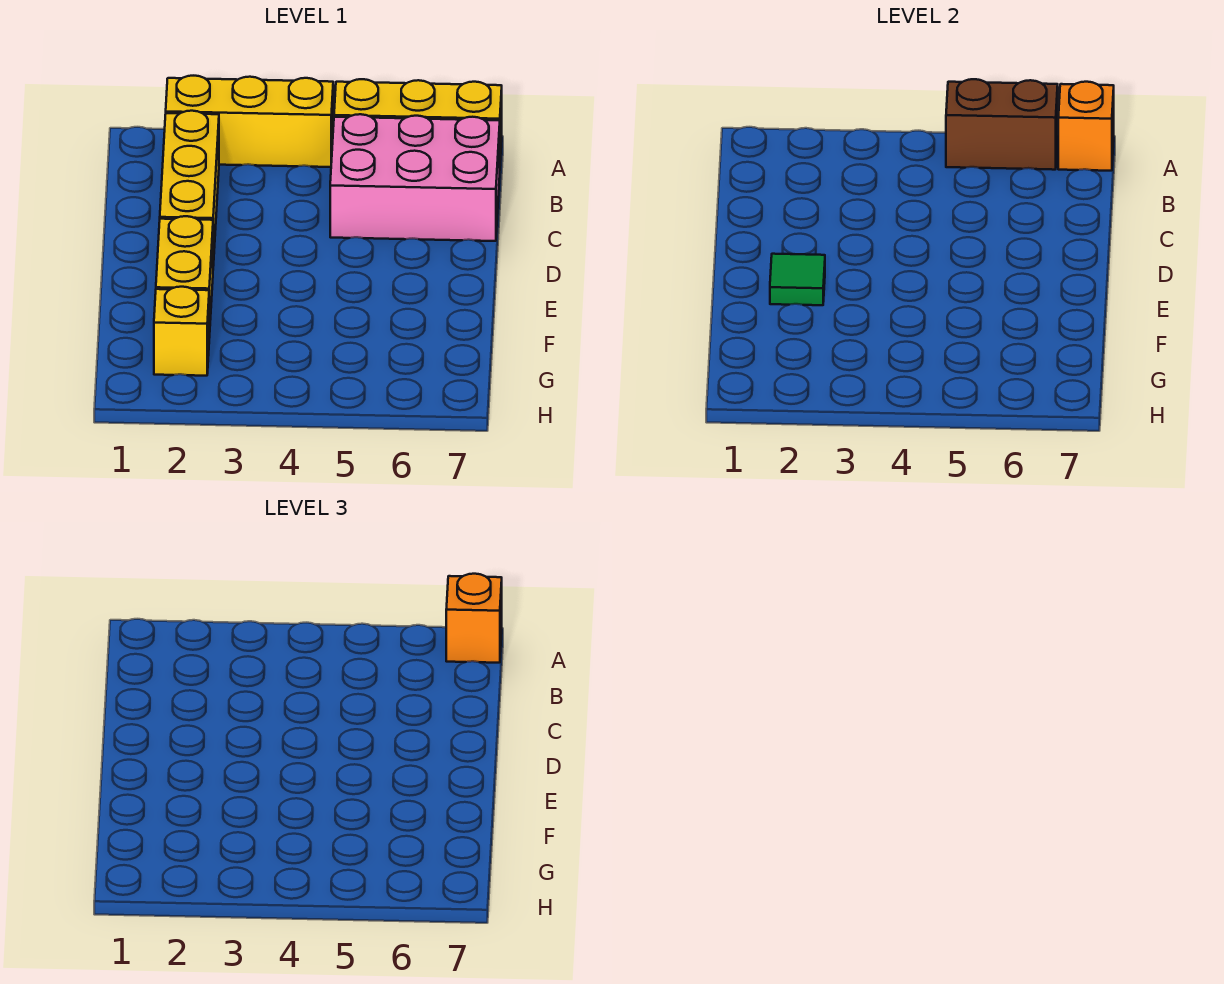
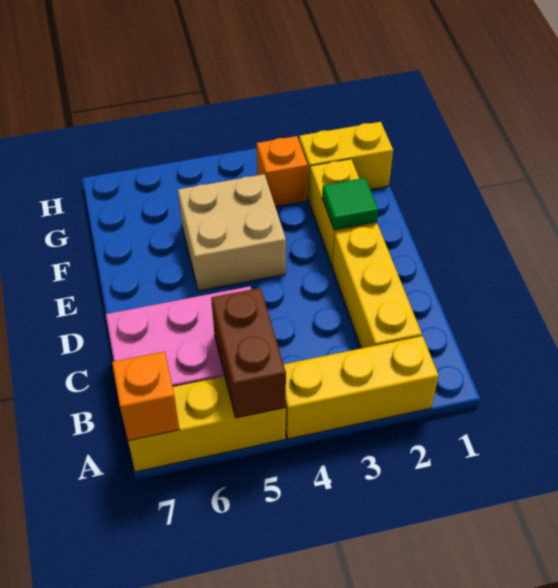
brown 1x2 brick [946,79,1058,170] -> brown 1x2 brick turned to [211,288,286,418]
orange 1x1 brick [446,574,502,663] -> orange 1x1 brick moved to [257,136,308,207]
none -> tan 2x2 brick [178,174,286,291]
yellow 1x1 brick [154,287,209,376] -> yellow 1x2 brick [299,122,393,200]

